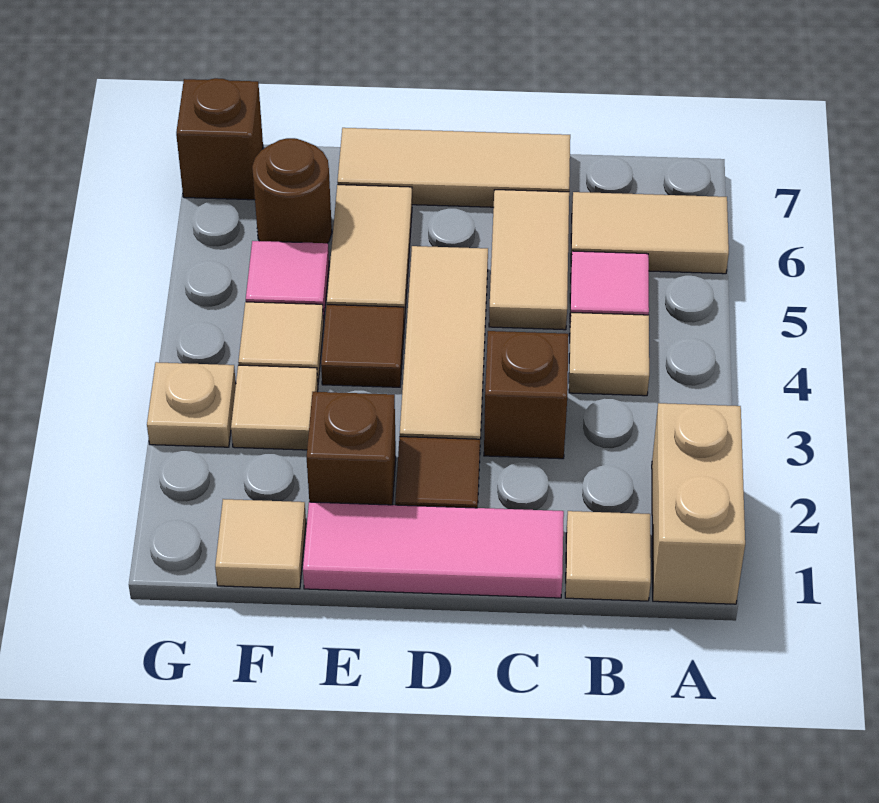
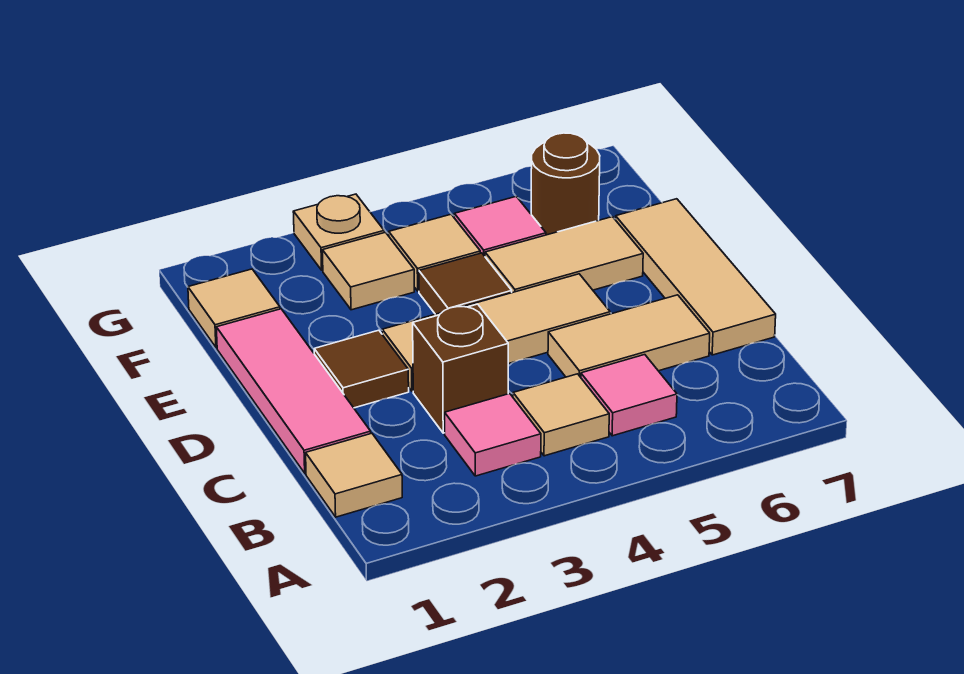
tan 1x2 brick [652,403,745,604] -> none
tan 1x2 tile [571,192,729,274] -> none
none -> pink 1x1 tile [445,394,541,476]
brown 1x1 brick [307,392,396,505] -> none
brown 1x1 brick [176,78,263,200] -> none

